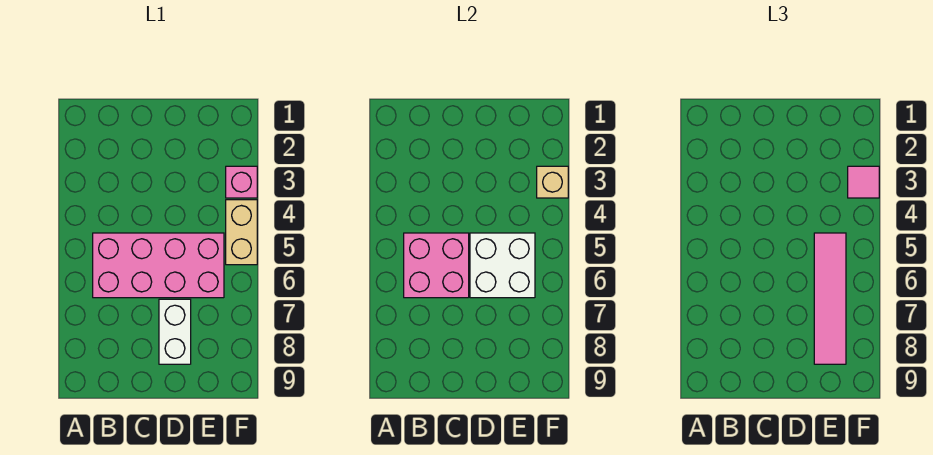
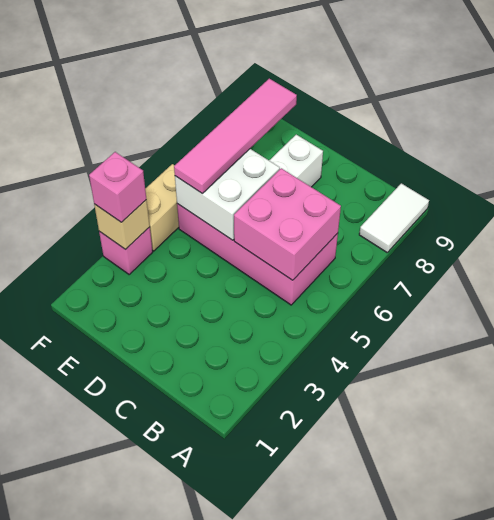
none -> white 1x2 tile [359,183,429,252]
pink 1x1 tile [848,166,879,198] -> pink 1x1 brick [89,152,146,222]

